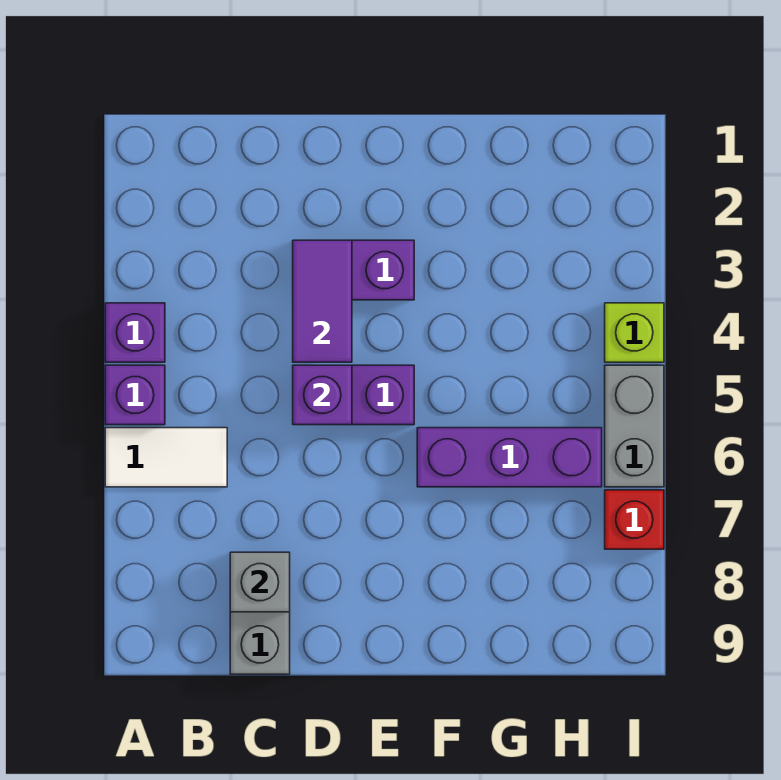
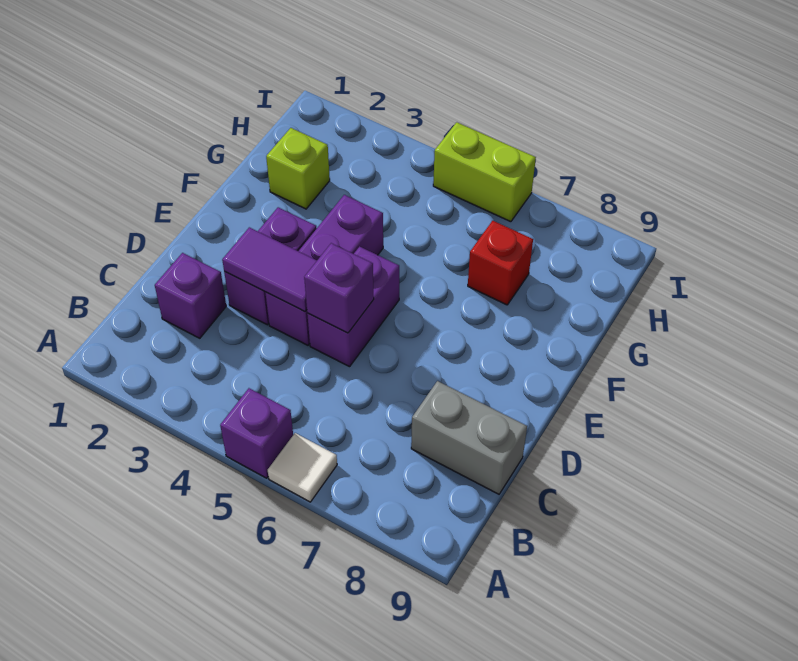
purple 1x1 brick [105,303,165,362] -> purple 1x1 brick moved to [155,253,226,338]
white 1x2 tile [105,428,227,487] -> white 1x1 tile [268,433,337,502]
grey 1x1 brick [230,552,290,612] -> none
purple 1x3 brick [417,428,602,487] -> purple 1x3 brick moved to [265,195,383,345]
lime 1x1 brick [605,303,664,362] -> lime 1x1 brick moved to [266,128,330,209]
grey 1x2 brick [605,365,664,487] -> lime 1x2 brick [433,122,536,222]
red 1x1 brick [605,490,664,549] -> red 1x1 brick moved to [468,221,533,305]

